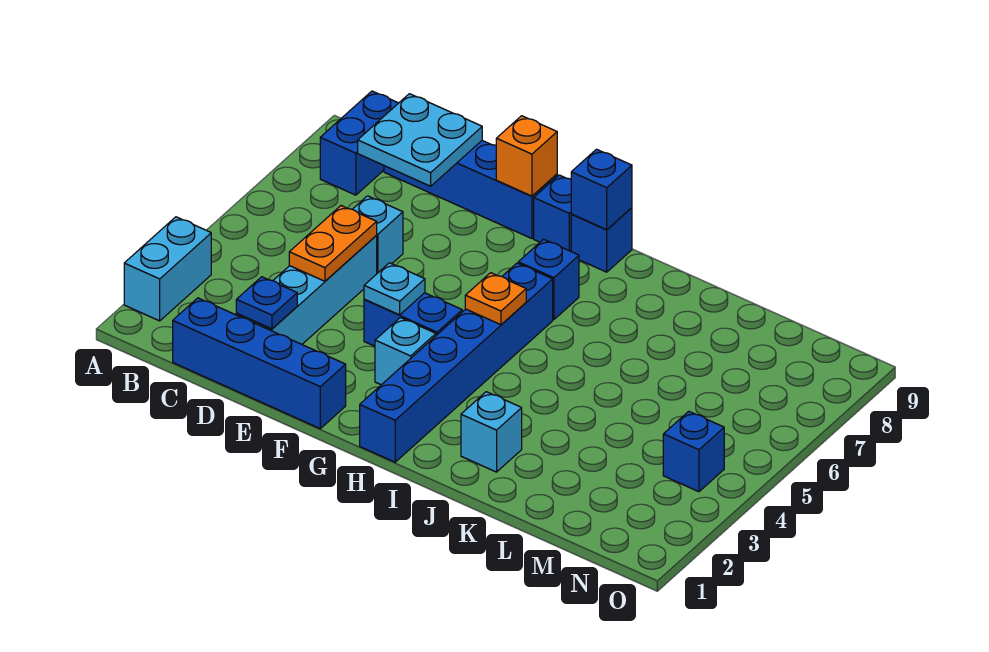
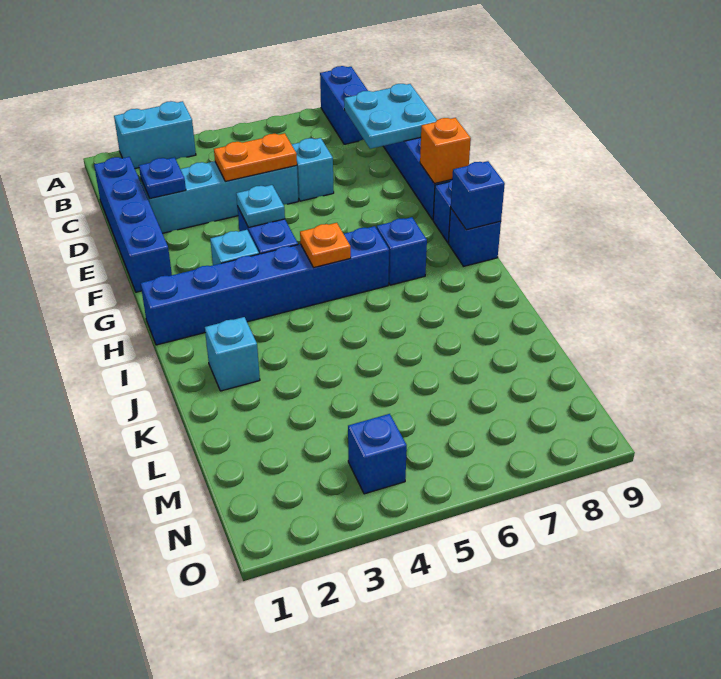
blue 1x2 brick [320,91,398,195] -> blue 1x2 brick turned to [320,66,368,144]

